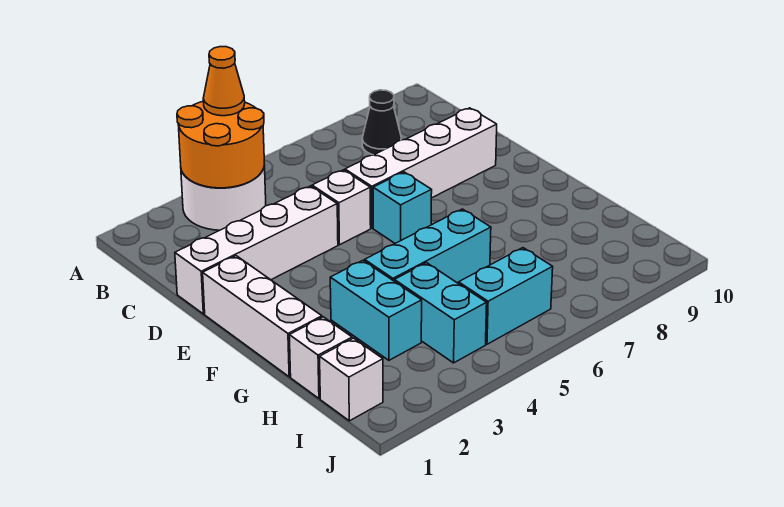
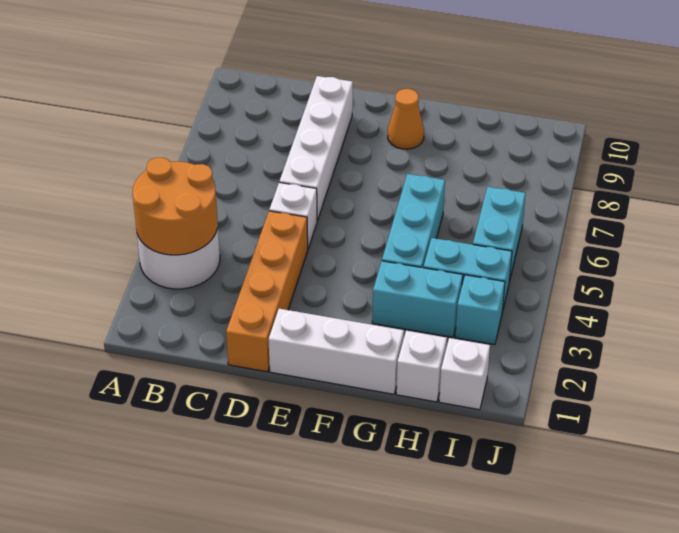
orange 1x1 cone [203,47,245,116] -> orange 1x1 cone moved to [388,89,424,149]
black 1x1 cone [362,90,401,155] -> none
white 1x4 brick [175,186,338,314] -> orange 1x4 brick [226,211,308,372]
cyan 1x1 brick [373,172,432,243] -> cyan 1x1 brick moved to [455,275,505,345]

